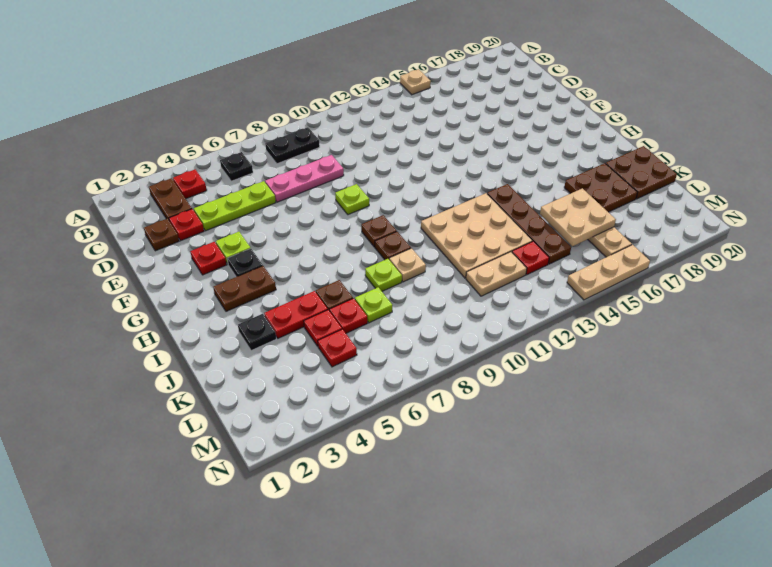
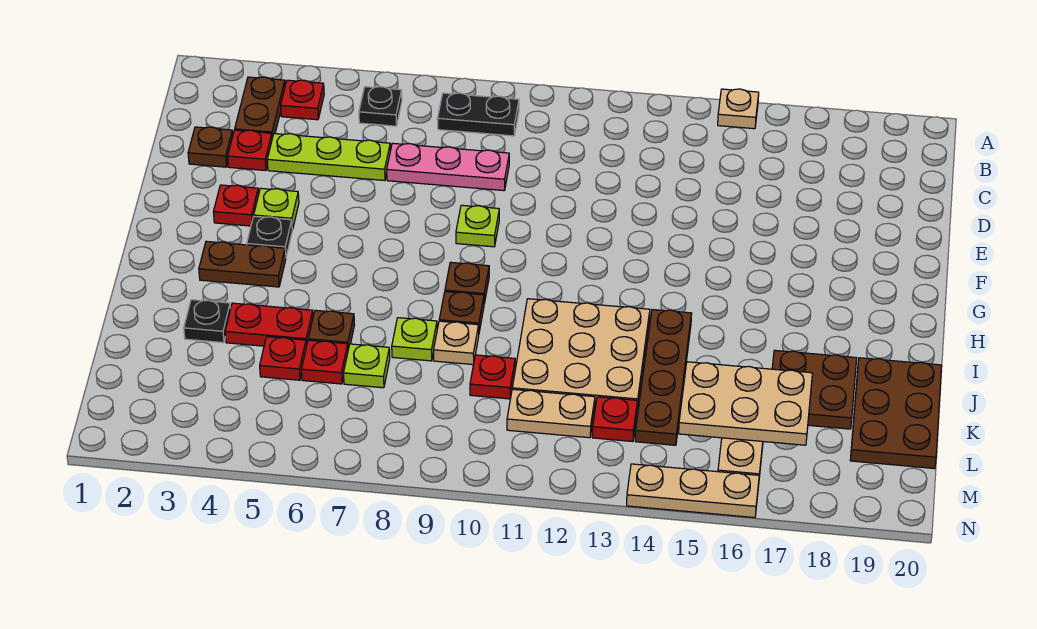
brown 2x2 plate [605,146,677,199] -> brown 2x3 plate [850,358,942,469]
tan 2x2 plate [540,188,616,246] -> tan 2x3 plate [679,362,812,445]
red 1x1 plate [318,329,357,367] -> red 1x1 plate moved to [470,355,515,399]

